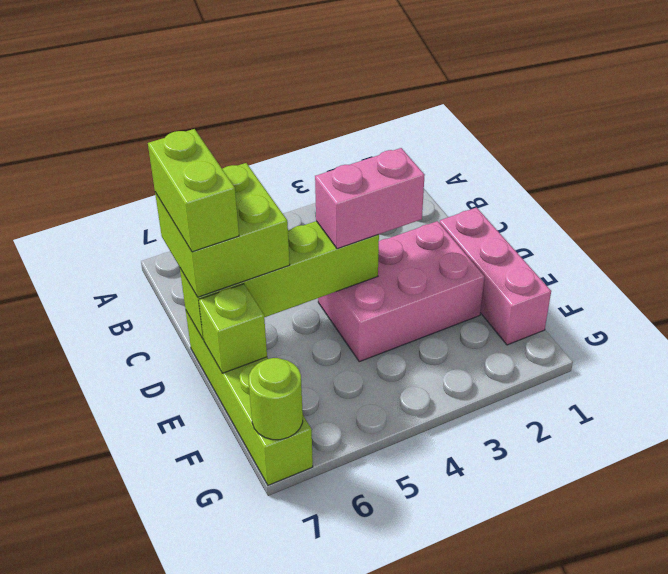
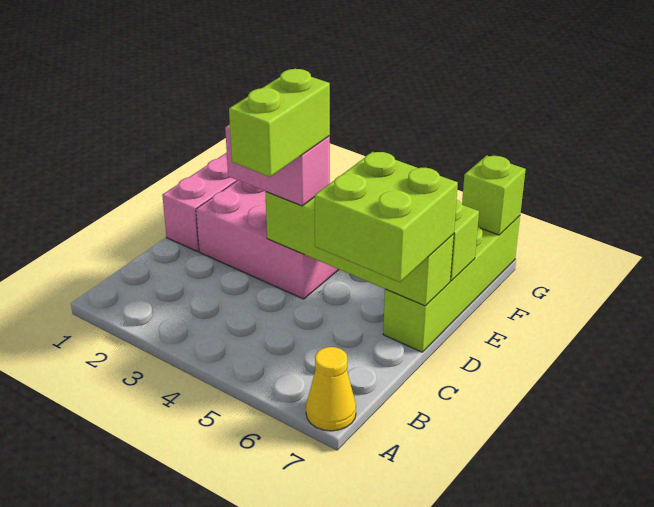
none -> yellow 1x1 cone [306,347,356,431]
lime 1x2 brick [148,129,239,252] -> lime 1x2 brick moved to [229,69,330,177]
lime 1x1 round brick [249,358,303,440] -> lime 1x1 brick [462,155,526,235]

